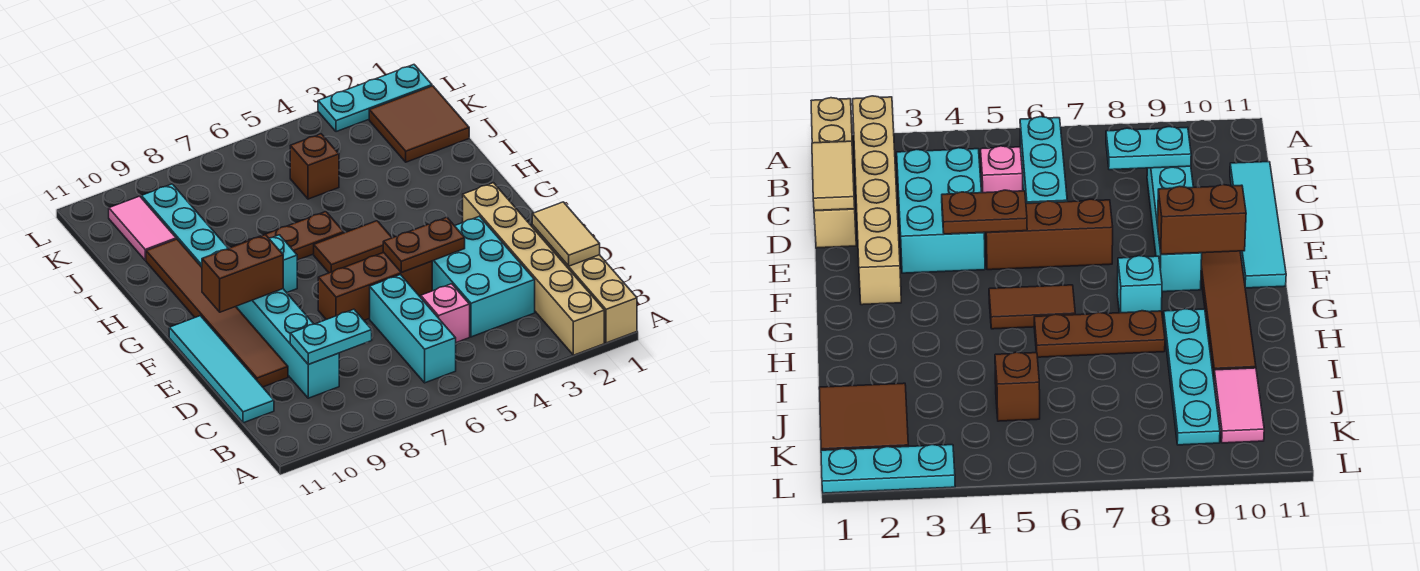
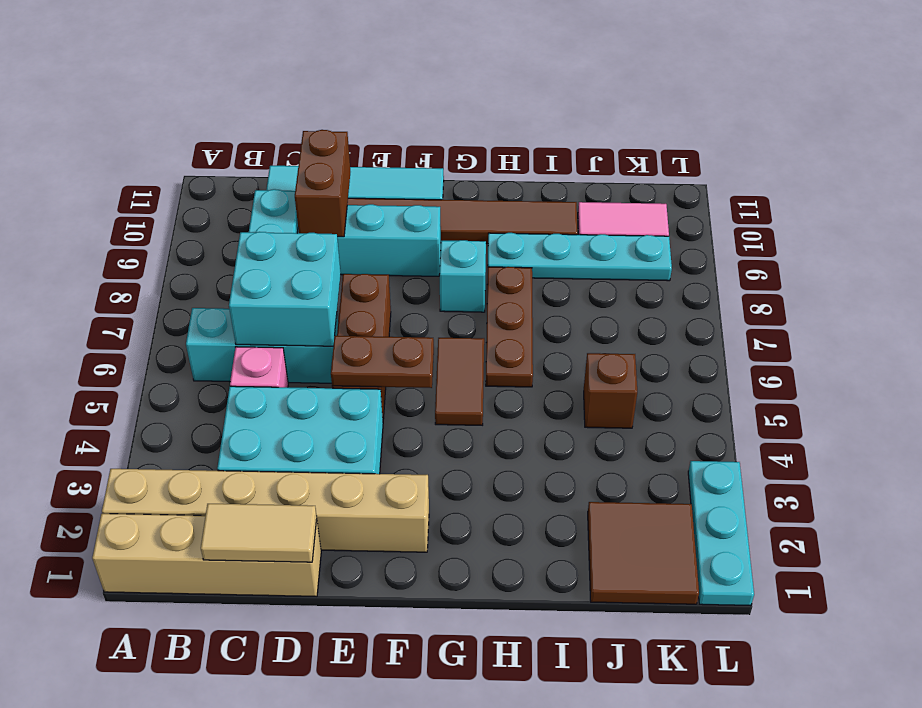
none -> cyan 2x2 brick [229,232,341,346]
brown 1x2 plate [383,217,465,272] -> brown 1x2 plate turned to [331,336,434,388]
brown 1x2 brick [202,235,283,312] -> brown 1x2 brick moved to [295,130,350,237]

